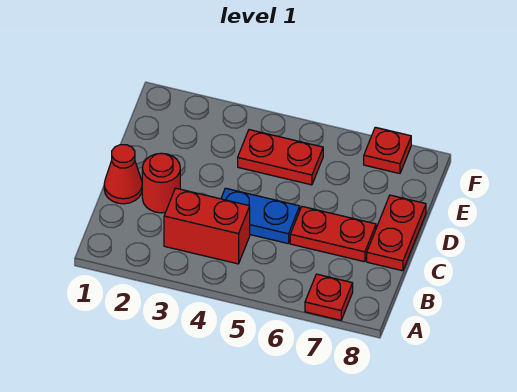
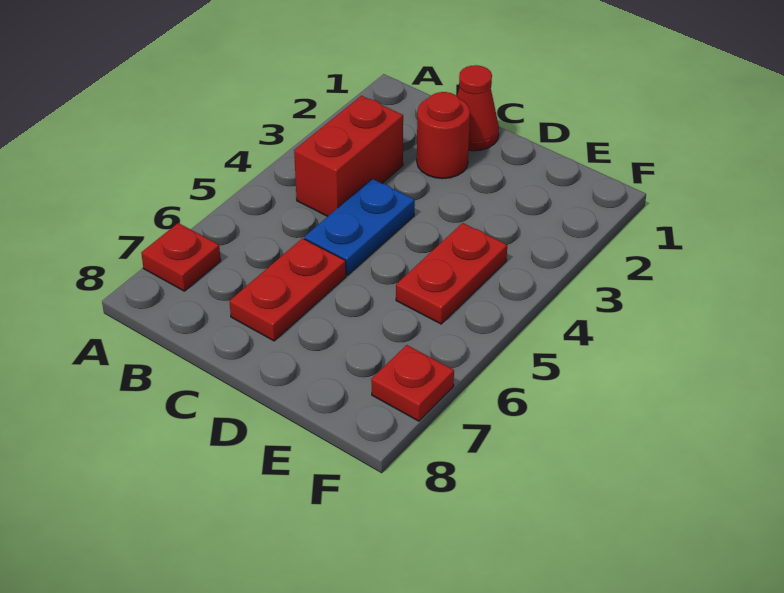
red 1x2 plate [367,195,426,271] -> none

